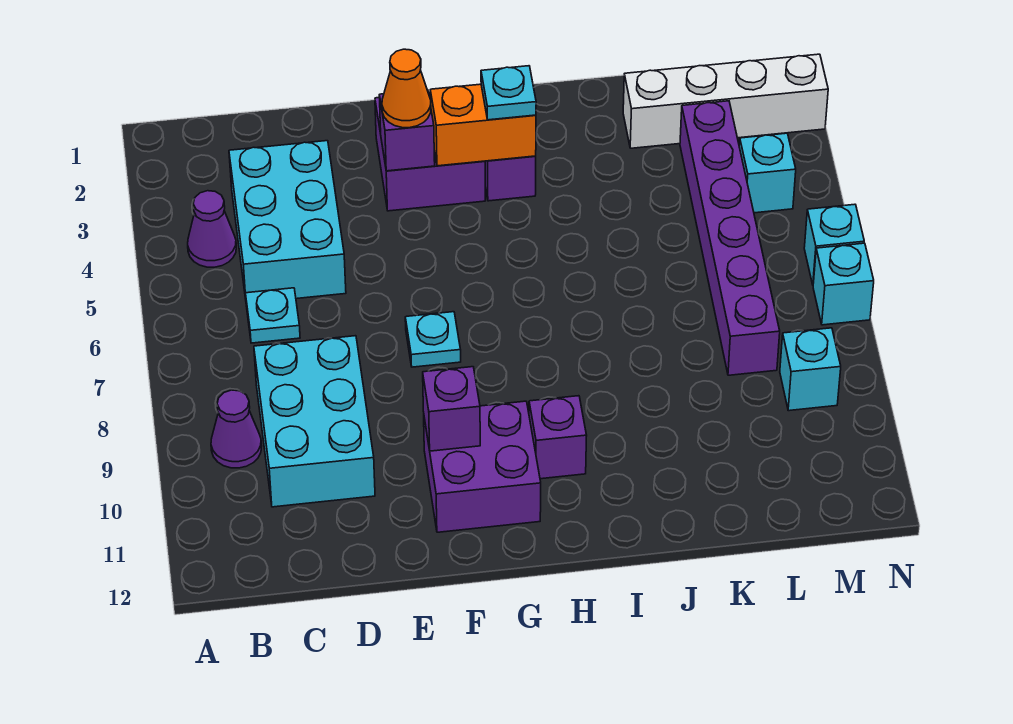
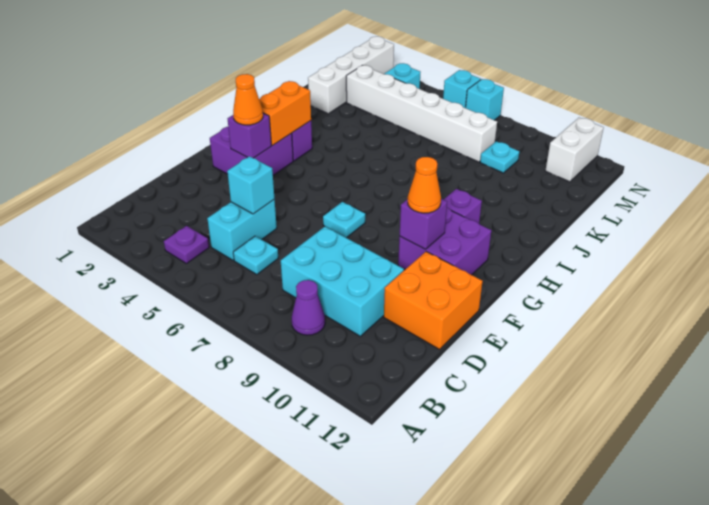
purple 1x1 cone [188,191,236,267] -> purple 1x1 plate [164,226,209,264]
cyan 2x3 brick [229,141,346,299] -> cyan 1x2 brick [207,200,277,260]
none -> orange 2x2 brick [384,252,483,349]
none -> orange 1x1 cone [408,157,441,213]
cyan 1x1 plate [481,66,536,120] -> cyan 1x1 plate moved to [480,141,519,173]
purple 1x6 brick [680,101,780,375] -> white 1x6 brick [346,65,497,162]
cyan 1x1 brick [780,328,841,411] -> cyan 1x1 brick moved to [227,156,275,214]
none -> white 1x2 brick [545,118,604,182]

